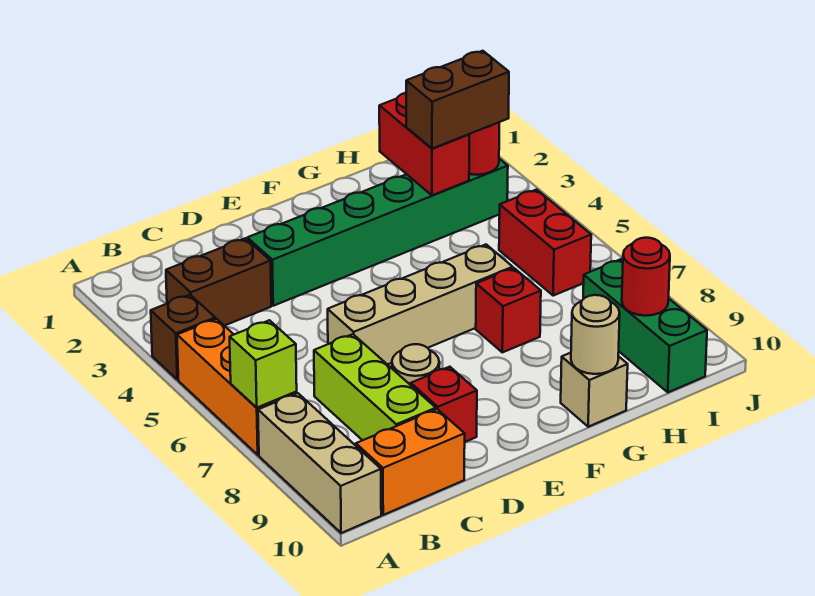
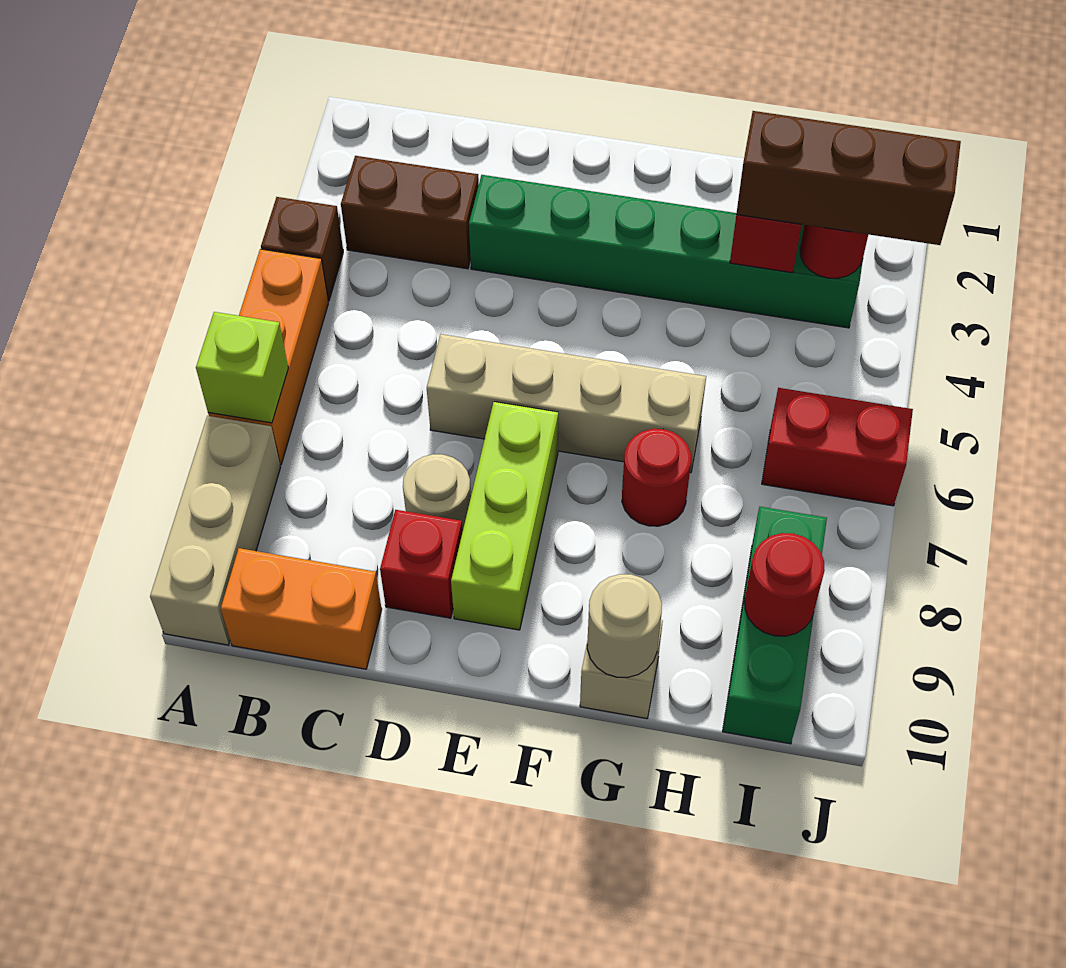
lime 1x3 brick [314,334,436,440] -> lime 1x3 brick moved to [451,402,558,630]
red 1x1 brick [476,268,541,352] -> red 1x1 round brick [622,429,691,526]
brown 1x2 brick [406,51,509,149] -> brown 1x3 brick [736,111,961,245]
red 1x2 brick [499,190,591,296] -> red 1x2 brick turned to [762,388,913,506]

